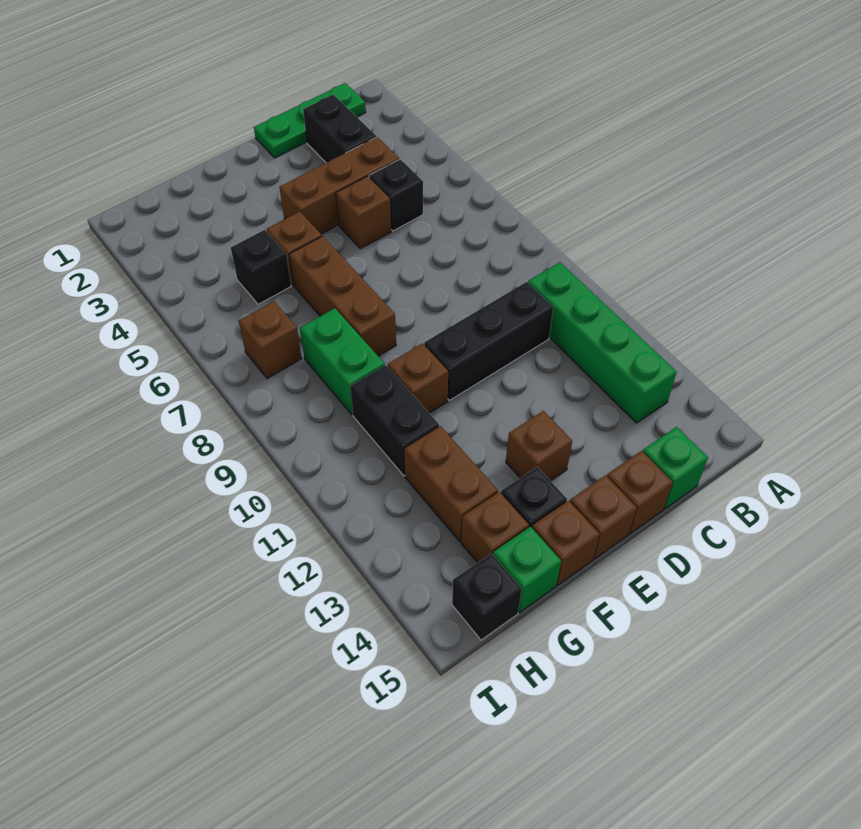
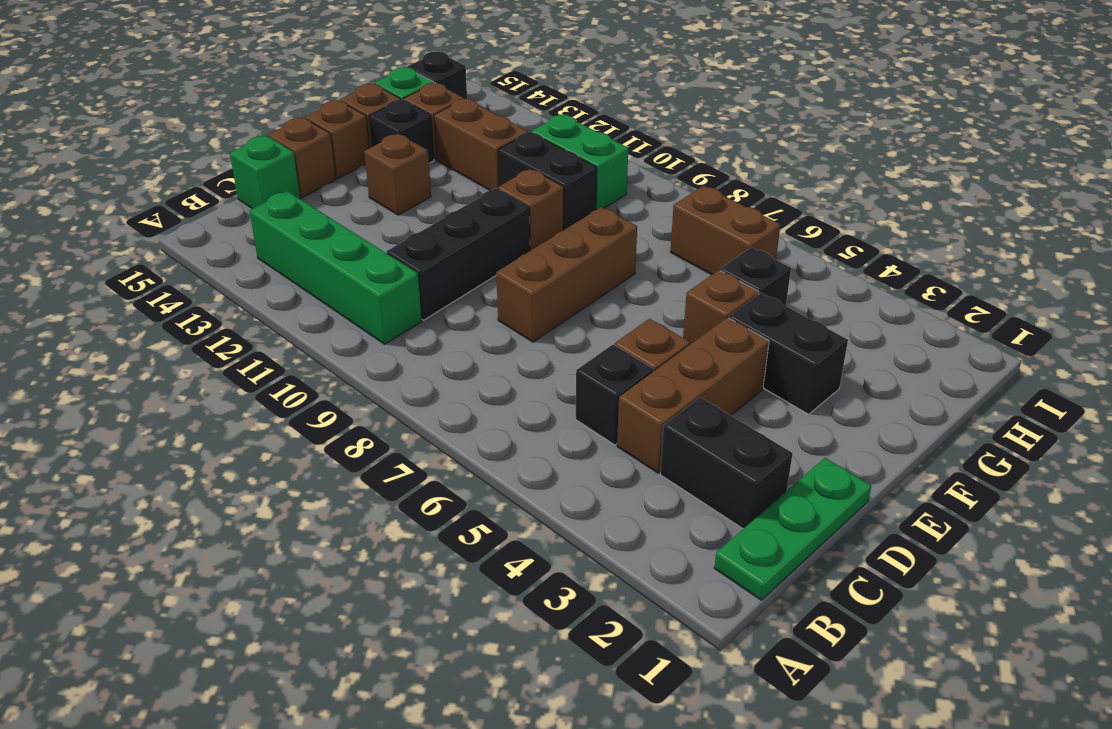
none -> black 1x2 brick [729,293,848,414]
brown 1x3 brick [289,236,396,356] -> brown 1x3 brick turned to [496,207,637,342]
green 1x2 brick [300,308,385,415] -> green 1x2 brick moved to [531,114,628,210]
brown 1x1 brick [239,301,302,379] -> brown 1x2 brick [670,186,780,275]

